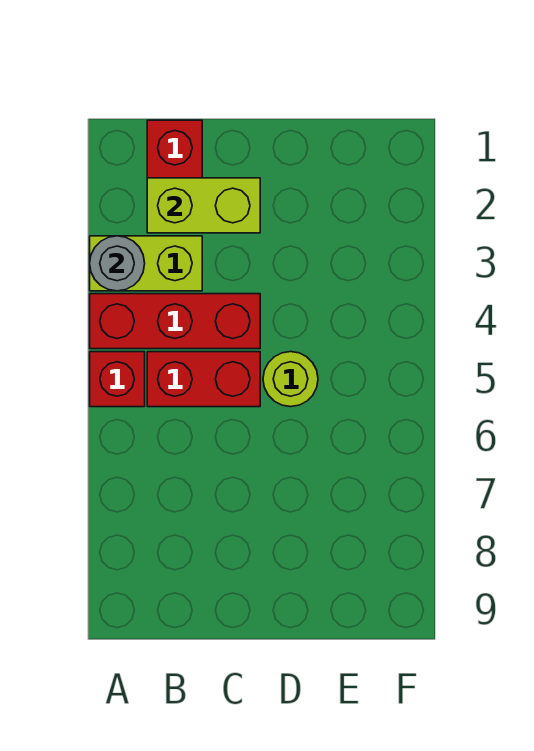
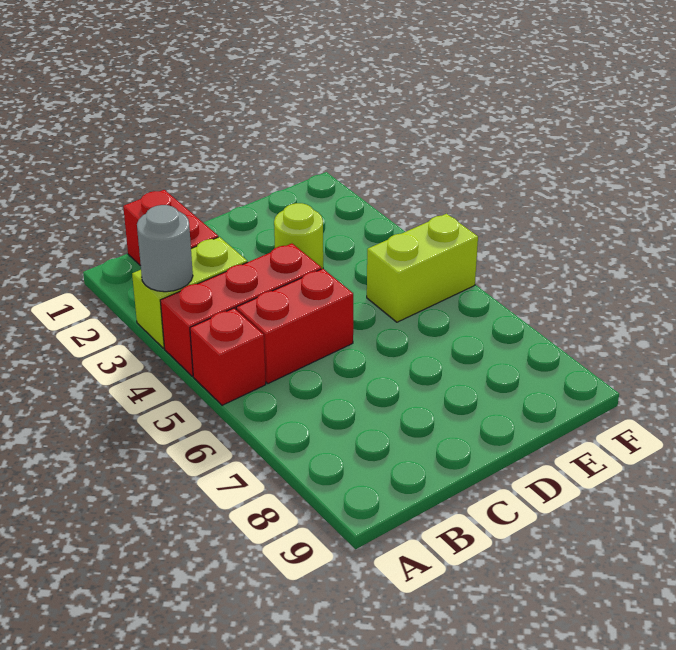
lime 1x2 brick [147,178,260,233] -> lime 1x2 brick moved to [367,214,478,322]
lime 1x1 round brick [263,352,318,407] -> lime 1x1 round brick moved to [274,203,323,269]

